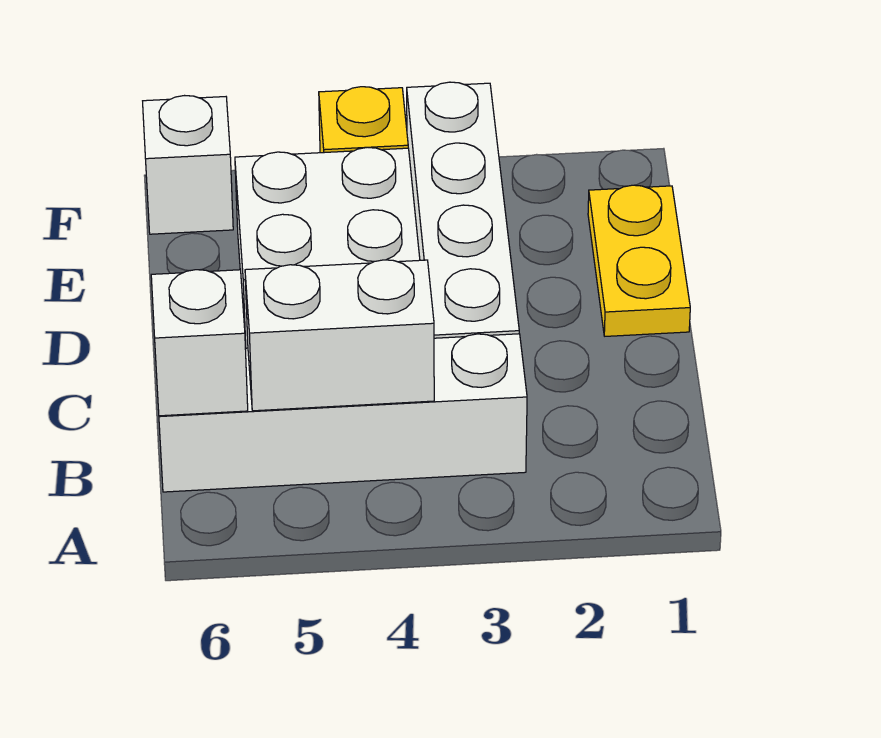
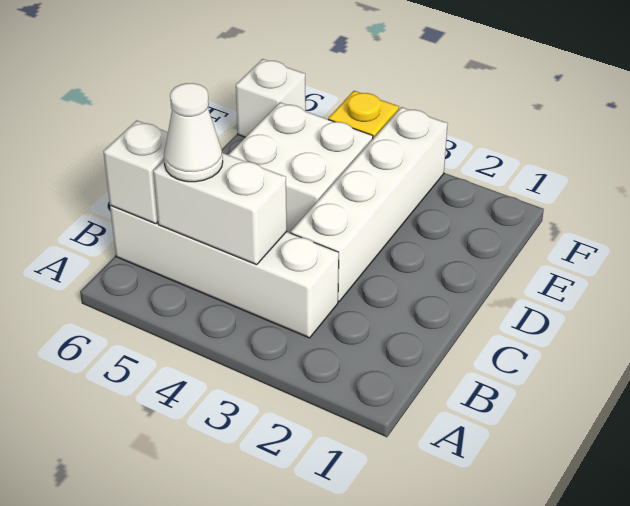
none -> white 1x1 cone [164,83,223,182]
yellow 1x2 plate [588,185,690,336] -> none

